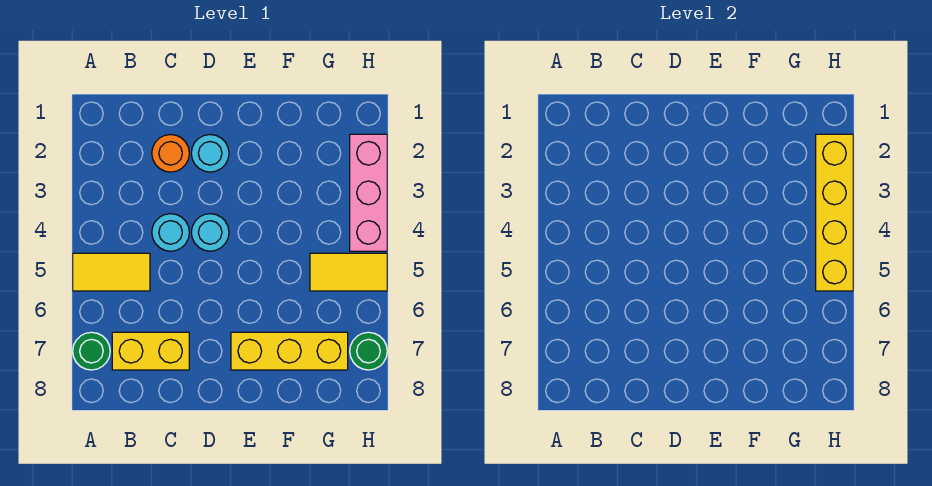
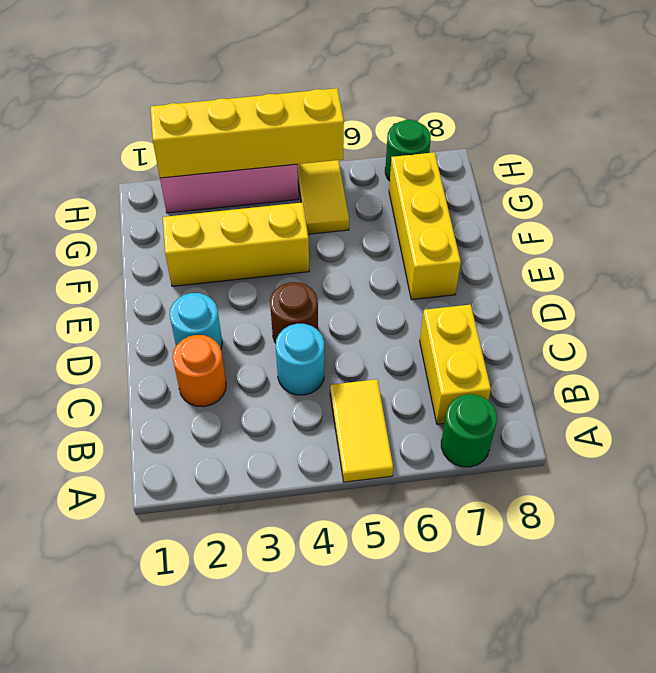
cyan 1x1 round brick [191,214,229,251] -> brown 1x1 round brick [270,282,318,343]
none -> yellow 1x3 brick [163,202,309,286]

